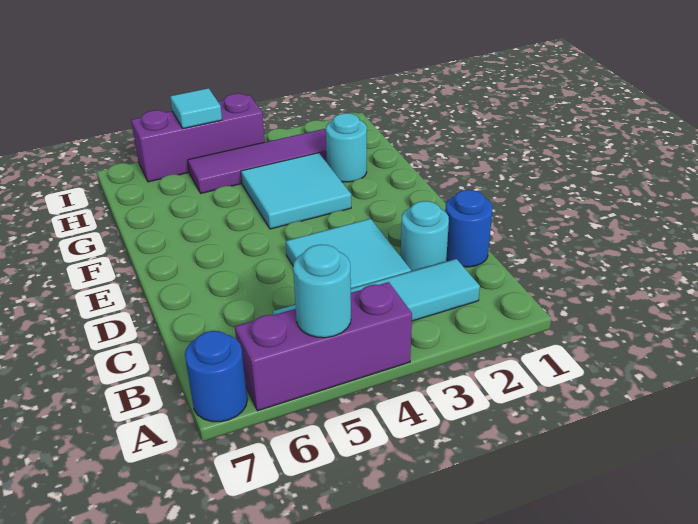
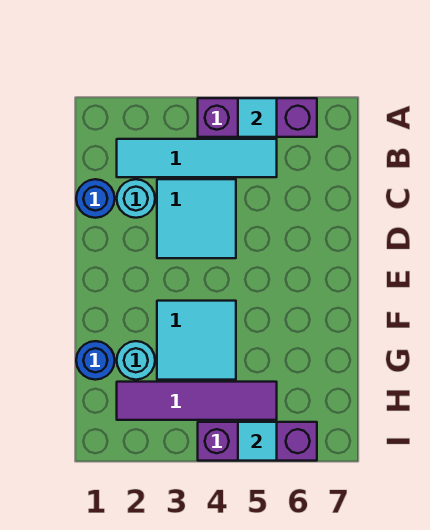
cyan 1x1 round brick [293,245,351,338] -> cyan 1x1 tile [238,98,277,137]
blue 1x1 round brick [185,331,247,422] -> blue 1x1 round brick moved to [76,341,115,380]

